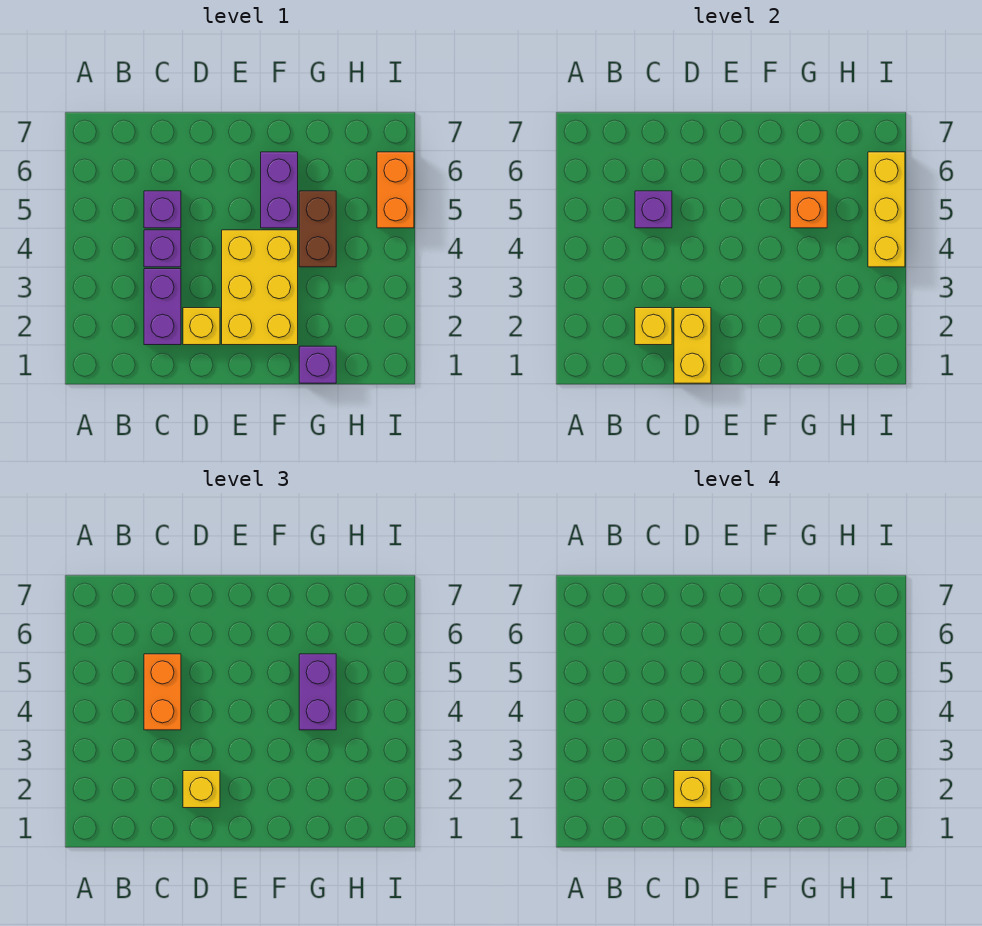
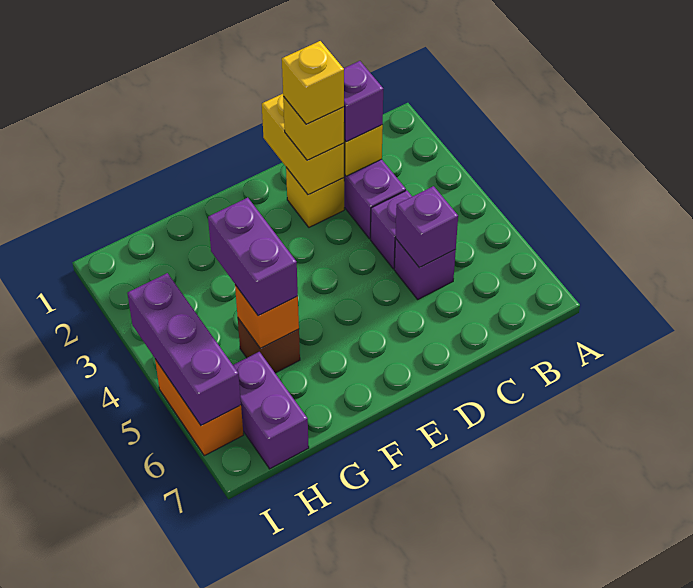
orange 1x2 brick [144,654,181,730] -> none
yellow 2x3 brick [222,230,298,345] -> none
purple 1x2 brick [261,152,298,228] -> purple 1x2 brick moved to [233,352,309,469]
purple 1x1 brick [299,346,336,383] -> purple 1x1 brick moved to [344,61,383,142]
brown 1x2 brick [299,191,336,267] -> brown 1x1 brick [238,319,300,373]
yellow 1x3 brick [868,152,905,267] -> purple 1x3 brick [127,273,241,425]

